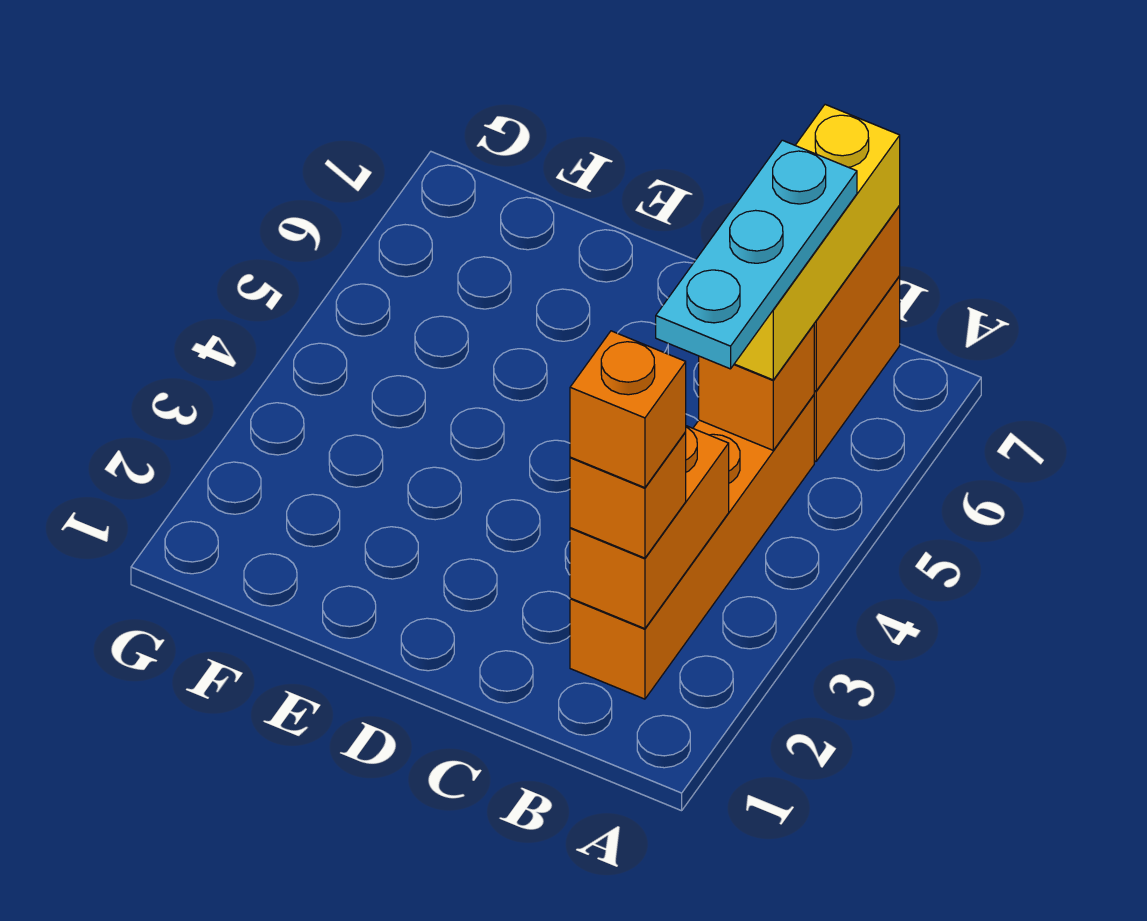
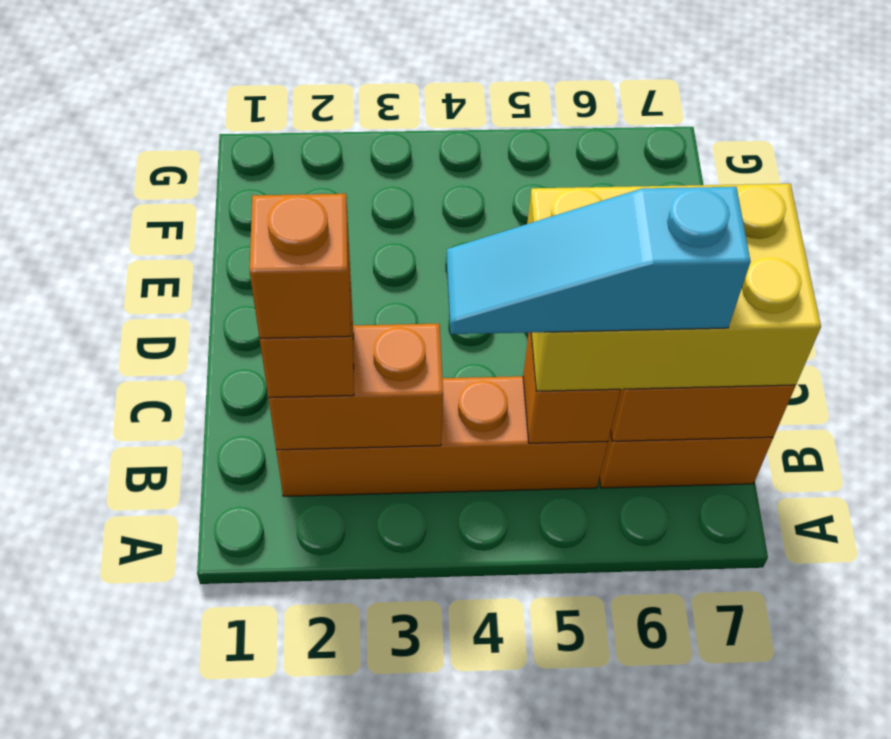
cyan 1x3 plate [656,140,857,369] -> cyan 1x3 slope [447,187,751,334]
yellow 1x3 brick [735,105,900,380] -> yellow 2x3 brick [527,184,821,391]

